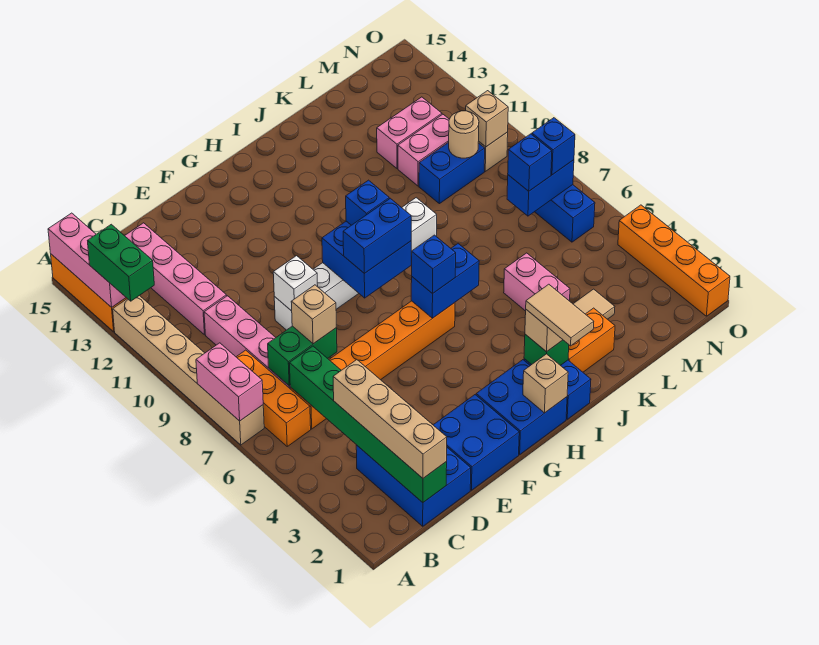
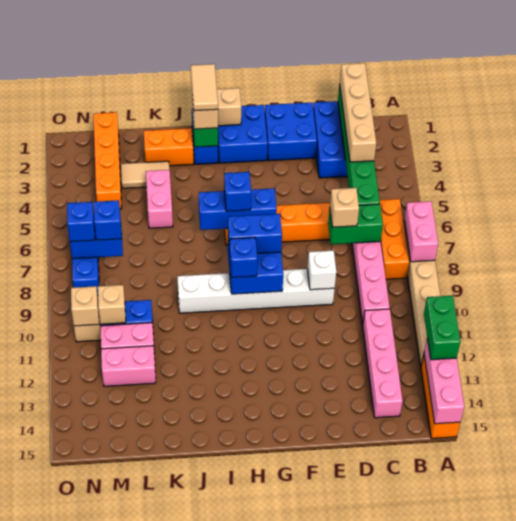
blue 1x2 brick [411,244,479,318] -> blue 1x3 brick [199,188,277,230]
tan 1x1 round brick [449,111,479,158] -> tan 1x1 brick [98,285,126,324]
orange 1x4 brick [618,205,730,316] -> orange 1x4 brick moved to [93,112,122,209]

